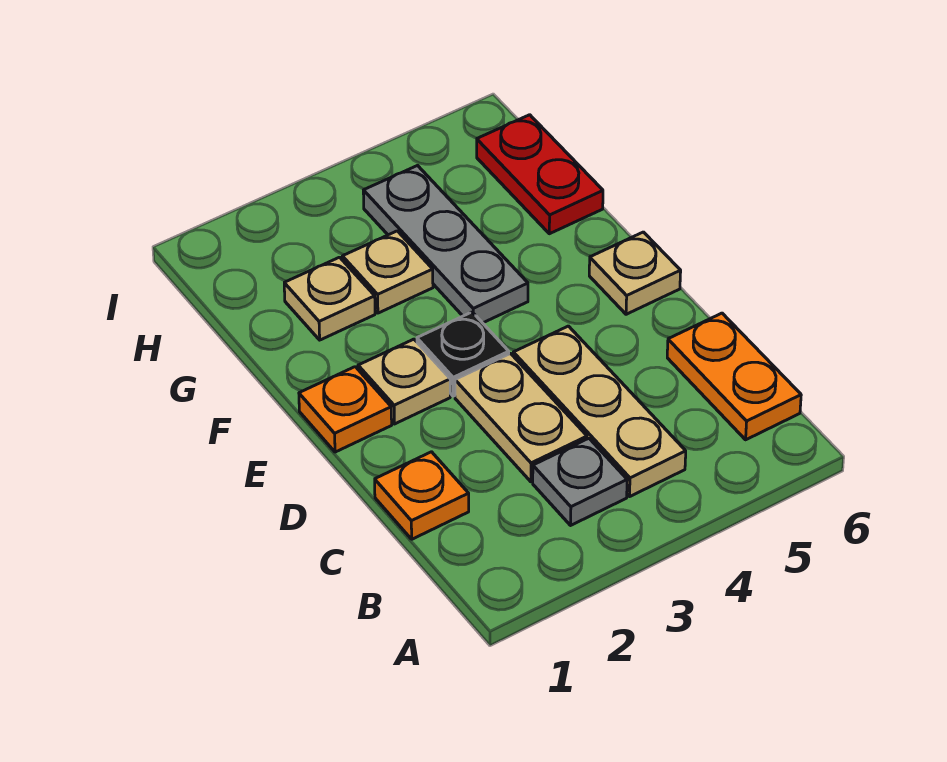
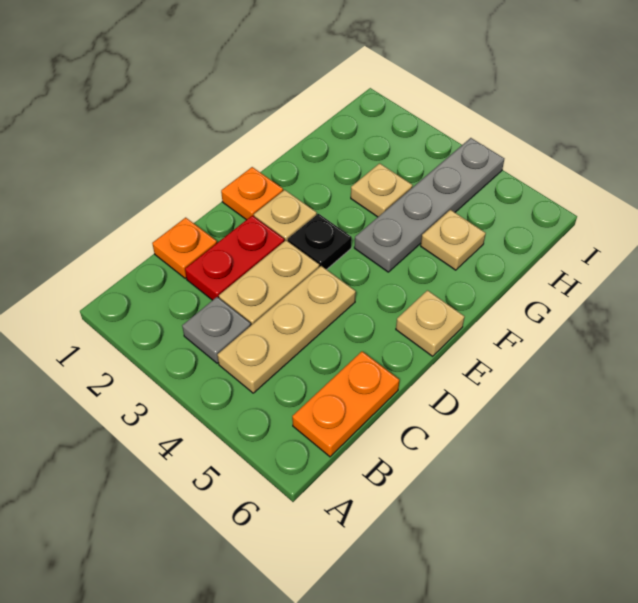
grey 1x3 plate [363,166,528,323] -> grey 1x4 plate [354,138,504,272]
tan 1x1 plate [284,257,375,340] -> tan 1x1 plate moved to [421,210,486,270]
red 1x2 plate [477,115,603,234] -> red 1x2 plate moved to [185,216,284,300]

